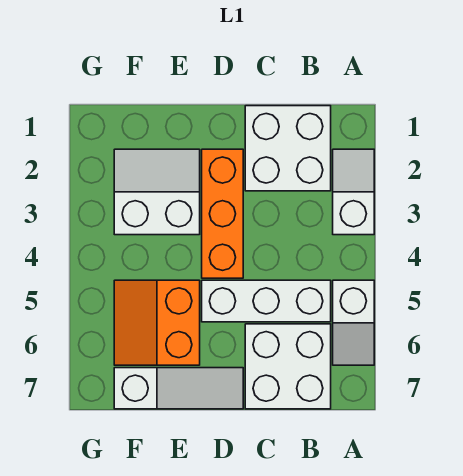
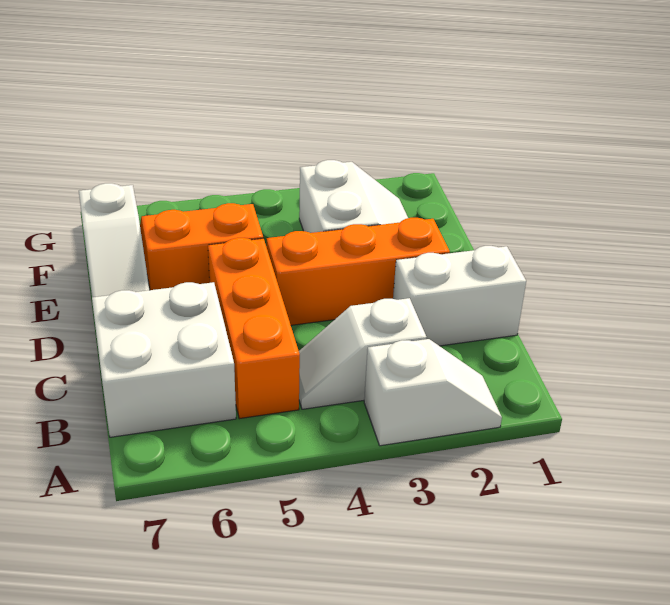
white 1x2 slope [333,280,374,365] -> white 1x2 slope moved to [299,298,427,409]
white 2x2 brick [245,106,331,191] -> white 1x2 brick [393,246,526,346]
white 1x3 brick [202,280,331,322] -> orange 1x3 brick [208,238,300,419]

